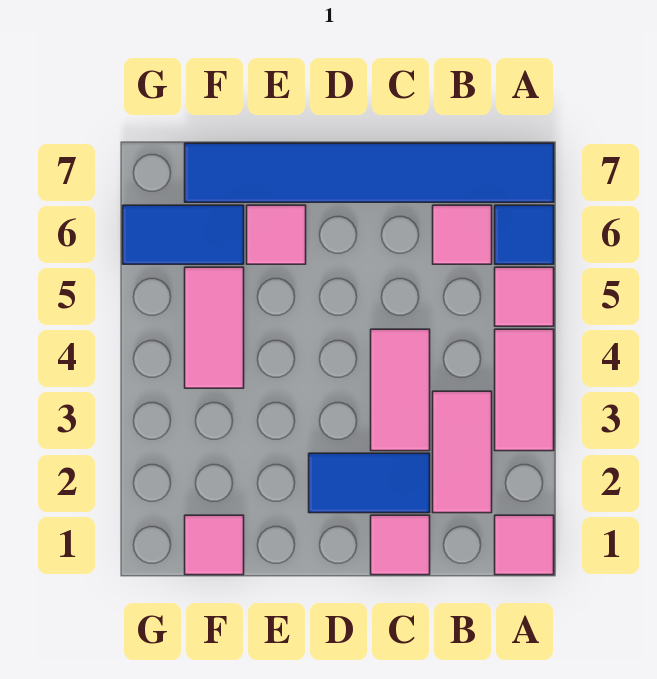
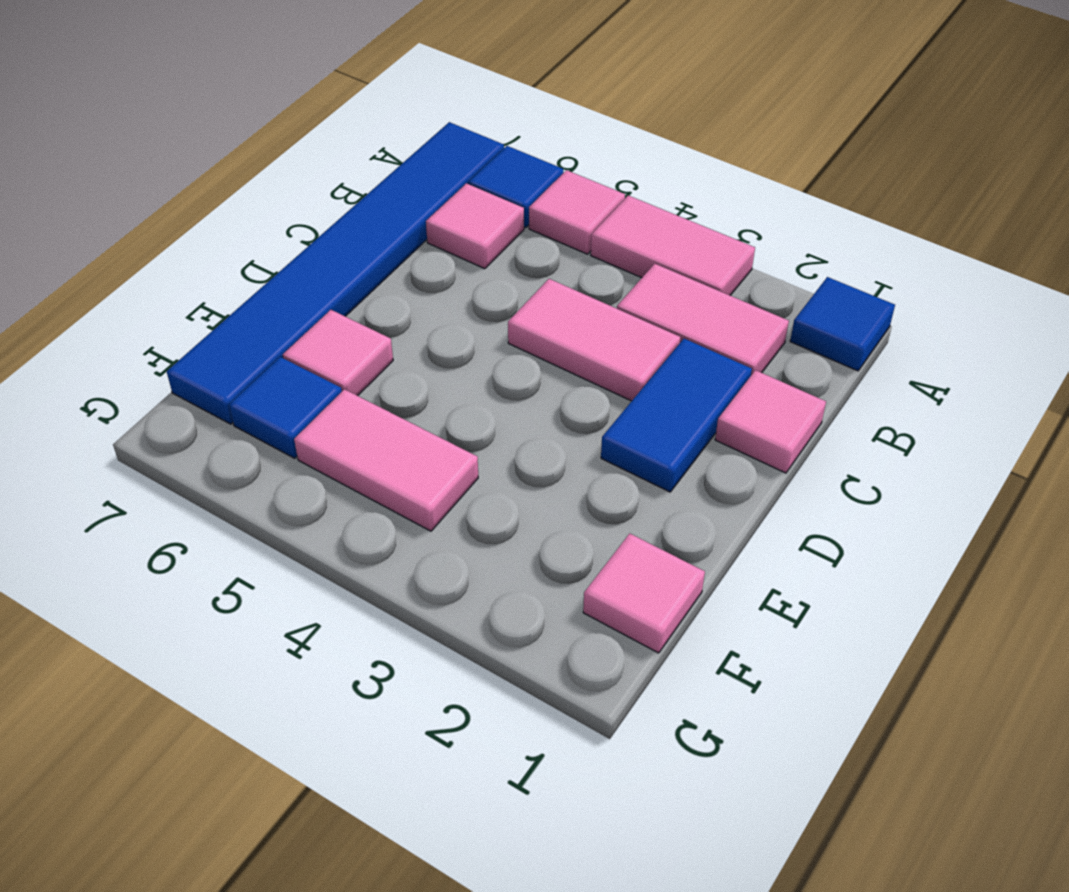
pink 1x1 tile [495,515,554,575] -> blue 1x1 tile [790,277,895,371]
blue 1x2 tile [123,205,244,264] -> blue 1x1 tile [229,357,342,458]

